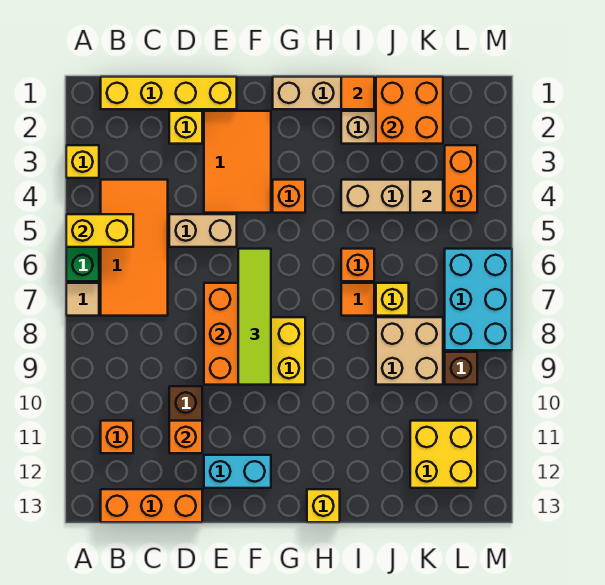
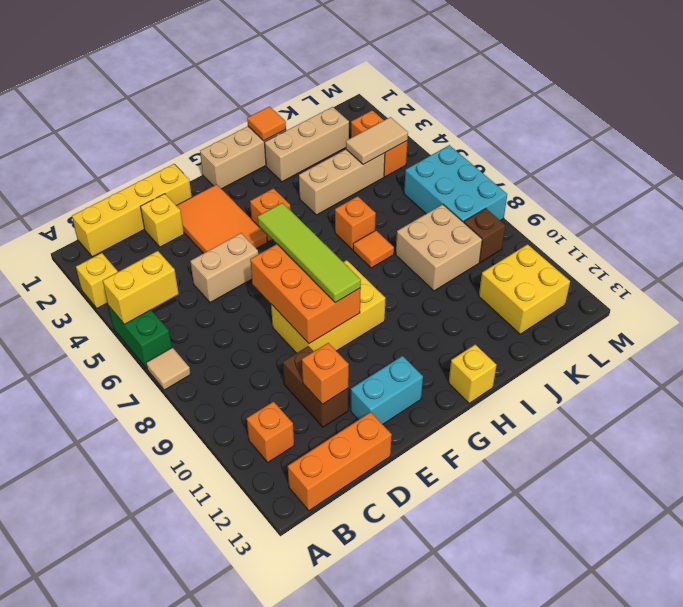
orange 2x4 tile [101,180,168,316] -> none
orange 2x2 brick [376,77,443,144] -> none
yellow 1x1 brick [376,283,409,316] -> none
tan 1x1 tile [410,180,443,213] -> tan 1x2 tile [346,117,408,164]

